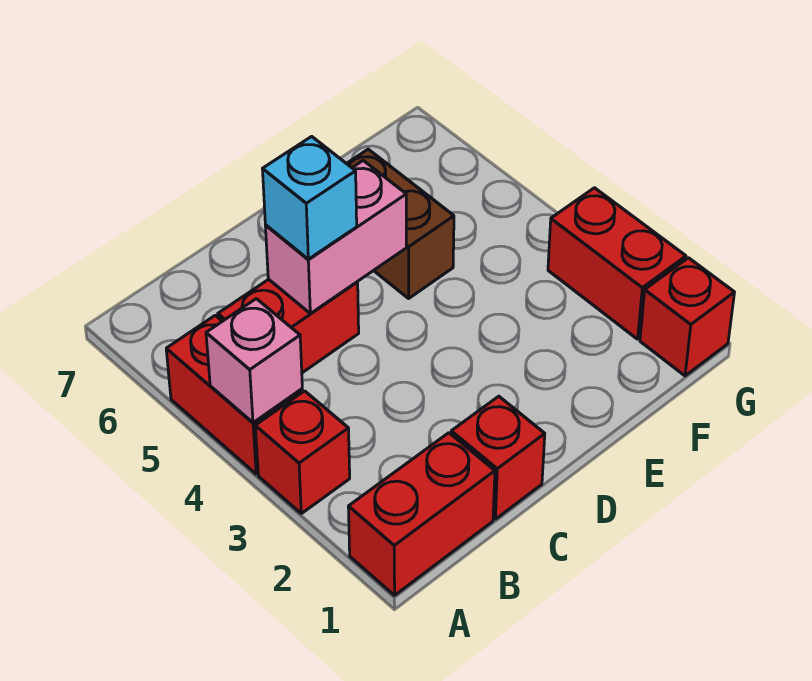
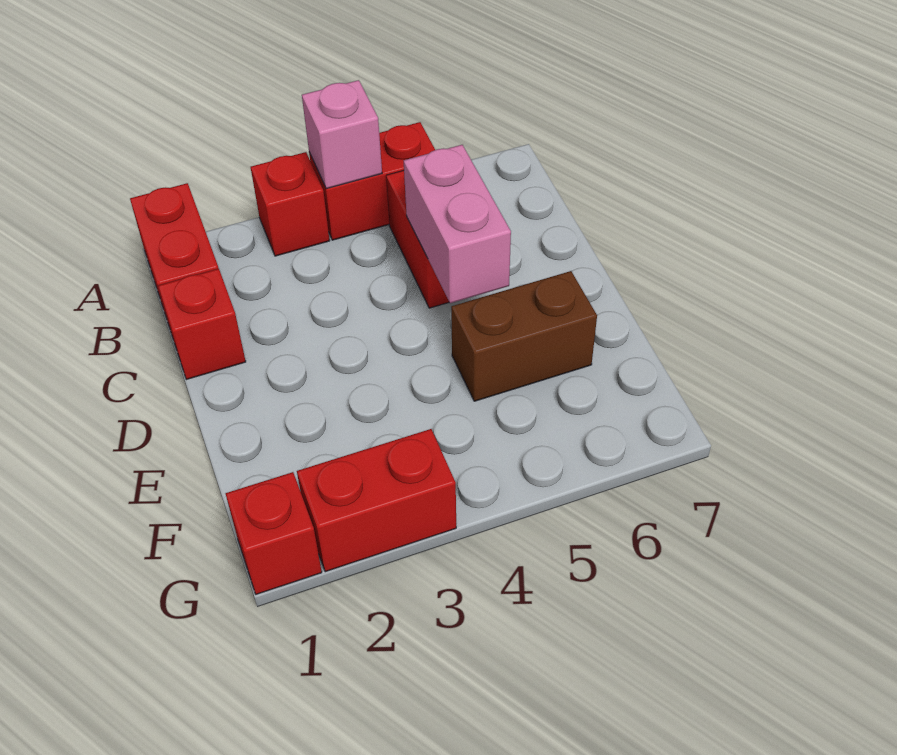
cyan 1x1 brick [263,136,357,259] -> none

